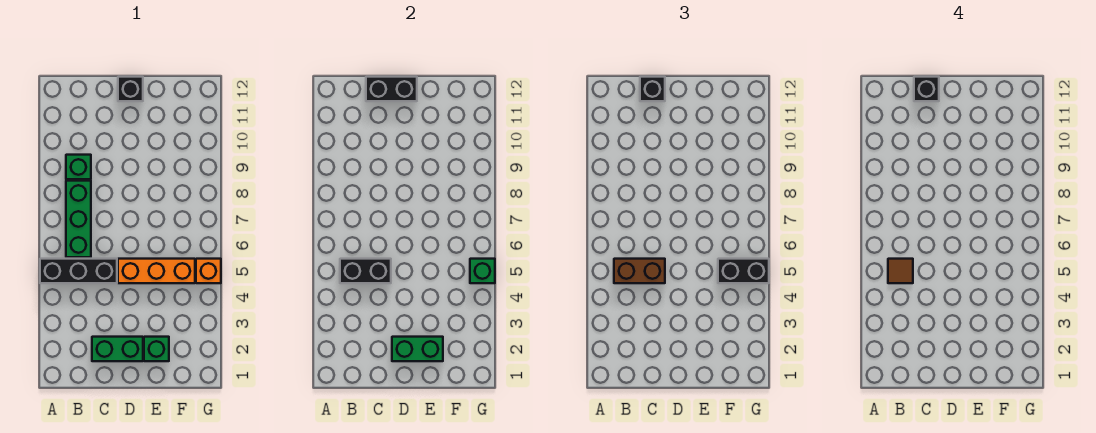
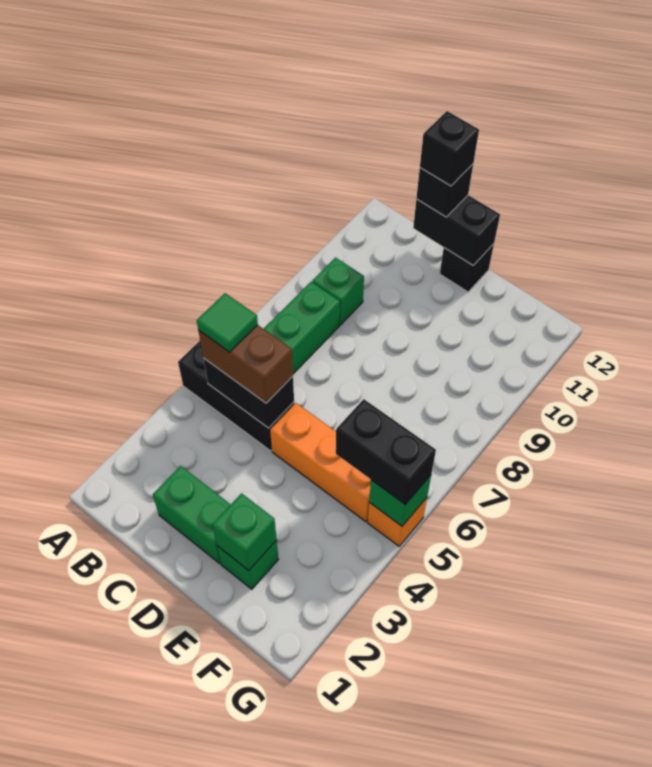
brown 1x1 tile [888,259,913,283] -> green 1x1 tile [197,293,258,352]
green 1x2 brick [392,337,443,361] -> green 1x1 brick [213,493,277,571]

